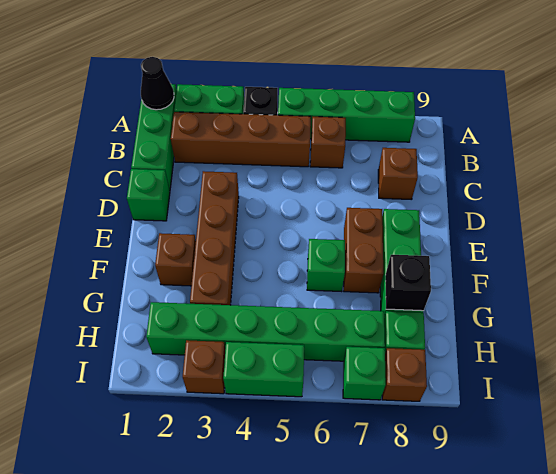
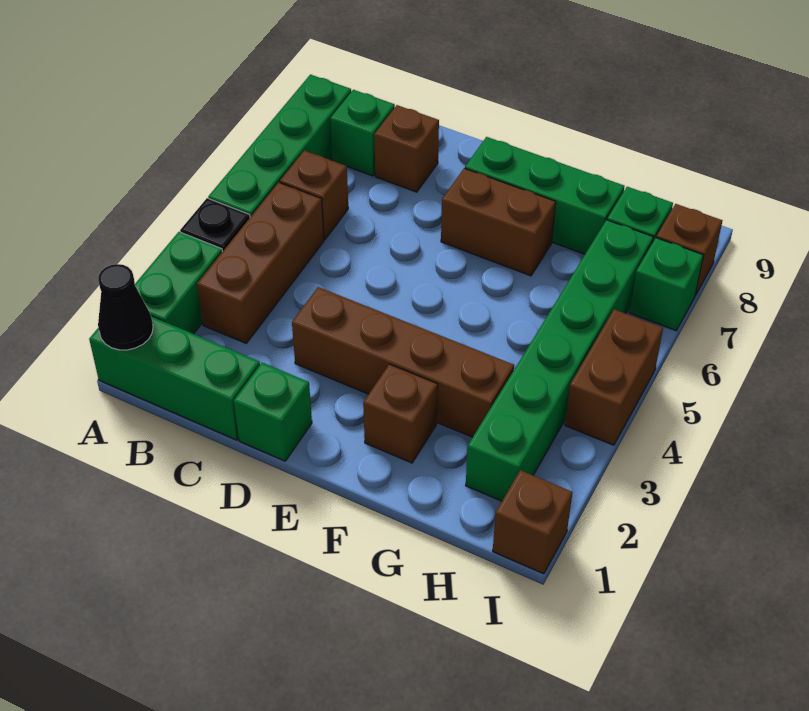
brown 1x4 brick [171,112,311,167] -> brown 1x3 brick [197,182,324,343]
green 1x1 brick [307,239,345,292] -> green 1x1 brick moved to [330,90,395,176]
black 1x1 brick [385,255,431,311] -> none
brown 1x1 brick [183,340,225,394] -> brown 1x1 brick moved to [493,470,572,574]
green 1x2 brick [223,342,304,397] -> brown 1x2 brick [565,309,663,445]

